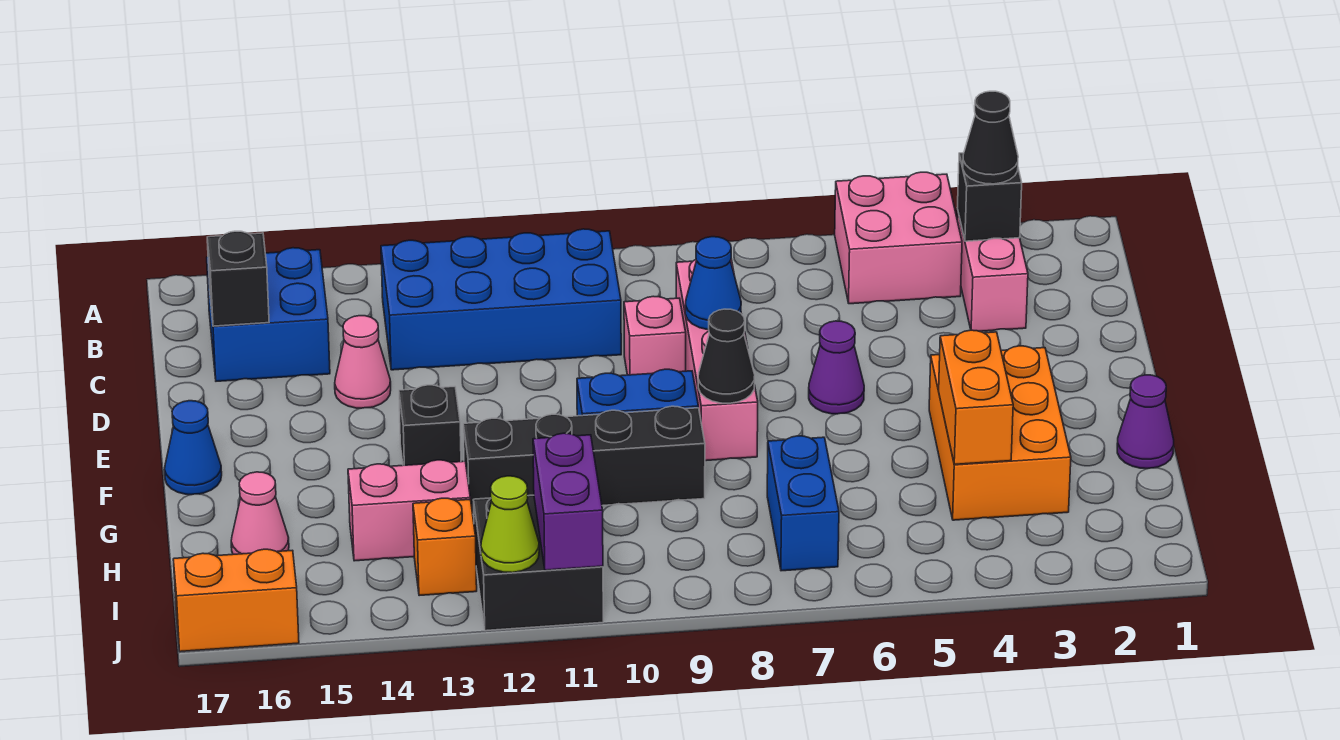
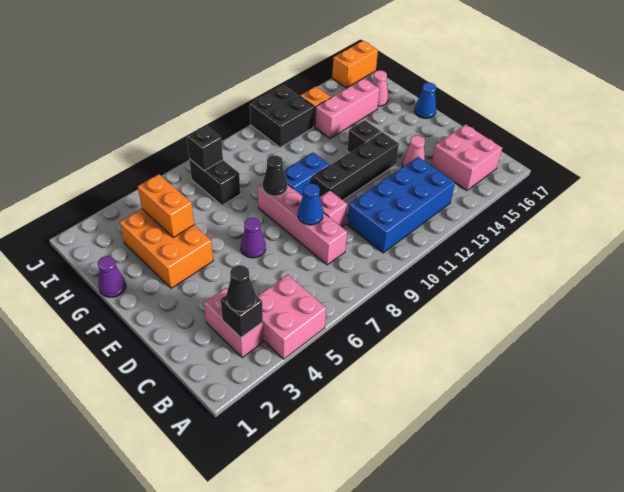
blue 2x2 brick [207,248,330,381] -> pink 2x2 brick [431,124,502,191]
black 1x1 brick [207,231,269,326] -> black 1x1 brick moved to [187,125,223,171]
black 1x4 brick [463,406,705,514] -> black 1x4 brick moved to [313,132,399,200]
blue 1x2 brick [767,436,839,571] -> black 1x2 brick [189,159,240,205]
pink 1x2 brick [348,460,470,561] -> pink 1x3 brick [315,79,380,139]
purple 1x2 brick [533,433,603,570] -> none
lime 1x1 cone [481,476,539,573] -> none

